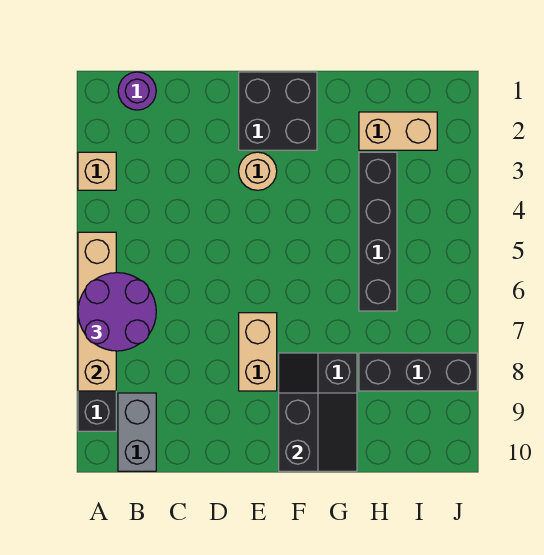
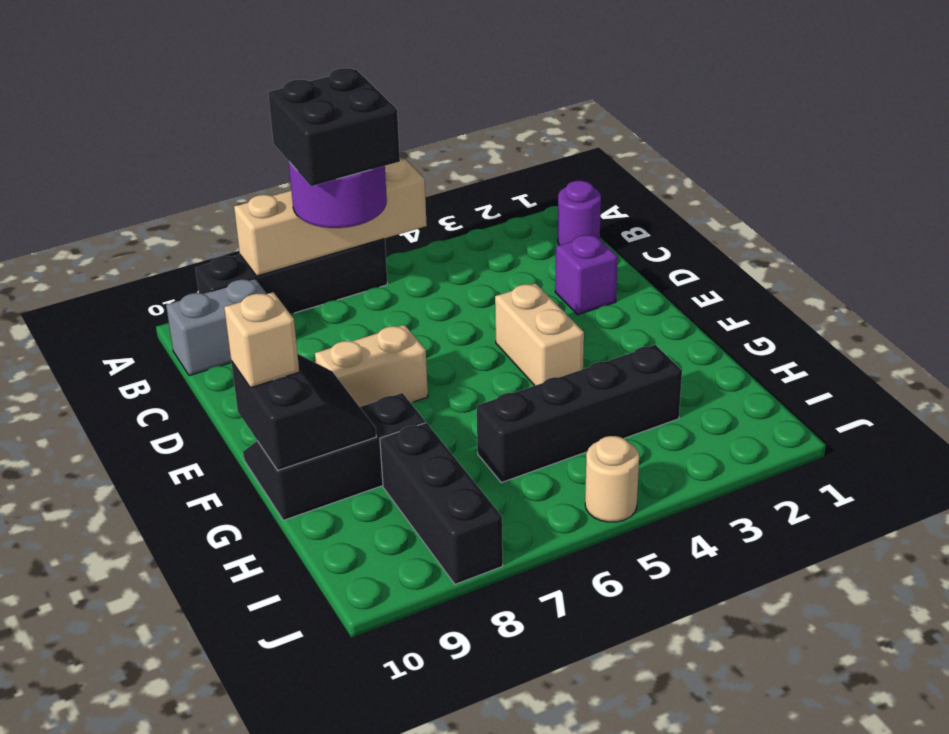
tan 1x1 brick [78,152,116,190] -> tan 1x1 brick moved to [224,292,299,388]
none -> purple 1x1 brick [555,235,618,315]
black 2x2 brick [239,72,317,150] -> black 2x2 brick moved to [268,68,400,186]
tan 1x1 round brick [239,152,277,190] -> tan 1x1 round brick moved to [585,436,639,522]
black 2x2 slope [279,393,357,471] -> black 2x2 slope turned to [231,354,376,470]
tan 1x2 brick [359,112,437,150] -> tan 1x2 brick moved to [495,283,584,386]

